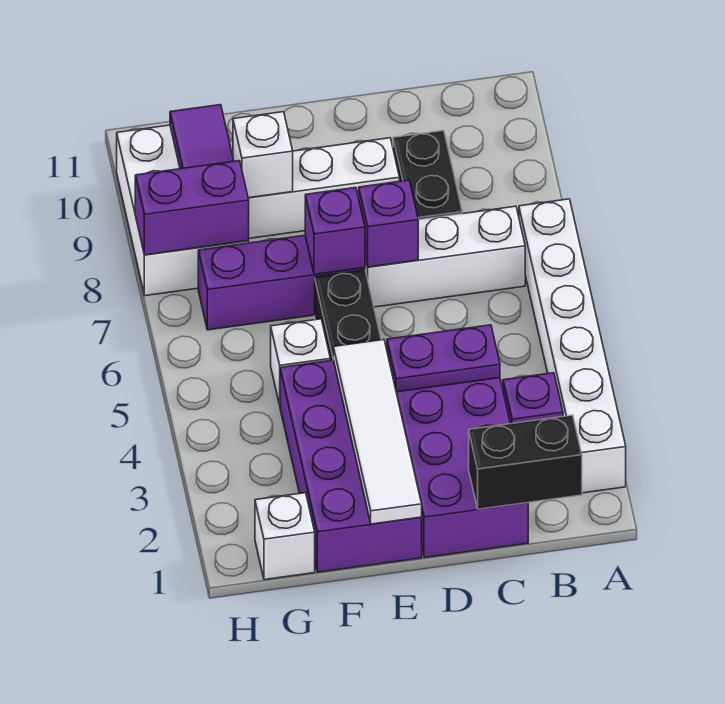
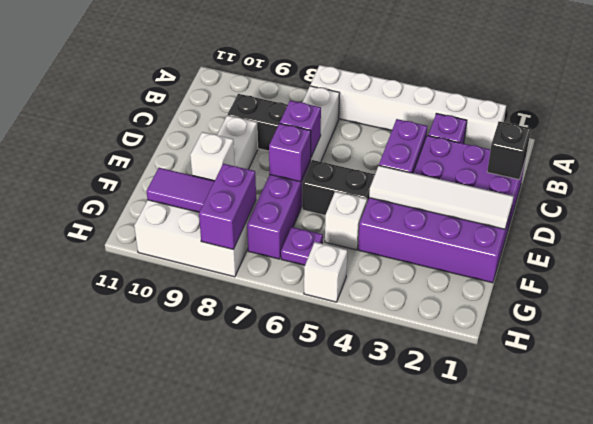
black 1x2 brick [469,415,582,509] -> black 1x1 brick [487,121,531,180]
white 1x1 brick [255,493,315,580] -> white 1x1 brick moved to [304,242,347,302]
none -> purple 1x1 plate [281,227,323,265]

